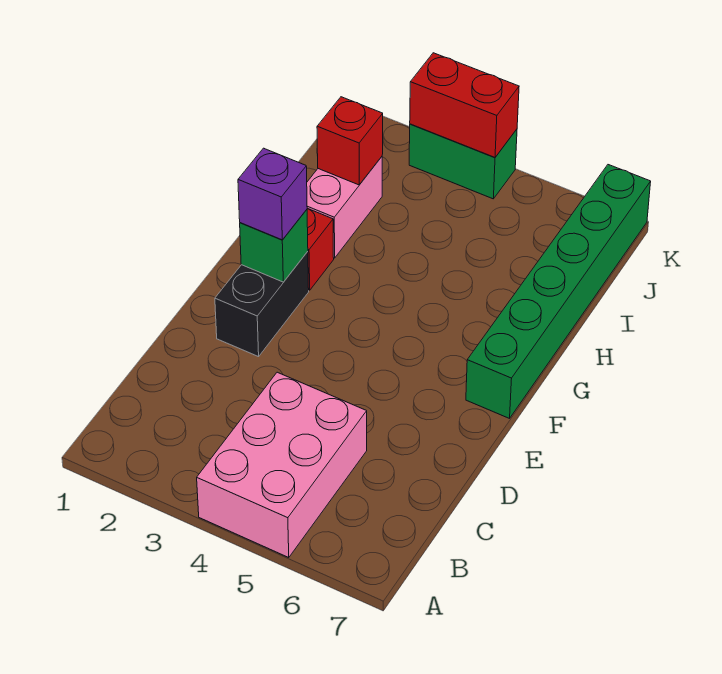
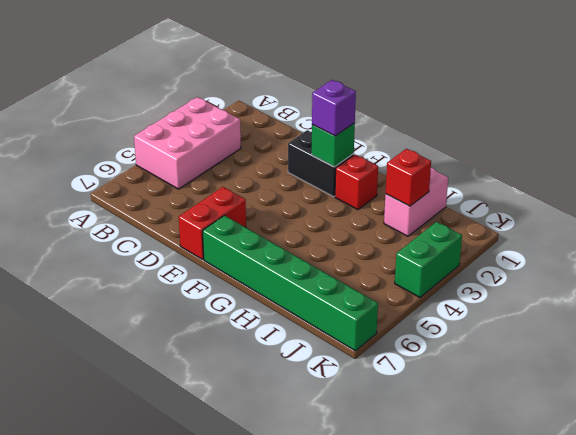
pink 2x3 brick [197,372,367,558] -> pink 2x3 brick turned to [134,97,241,189]
pink 1x2 brick [307,157,382,258] -> pink 1x2 brick turned to [384,168,448,236]
red 1x2 brick [410,53,519,158] -> red 1x2 brick moved to [179,187,246,260]

